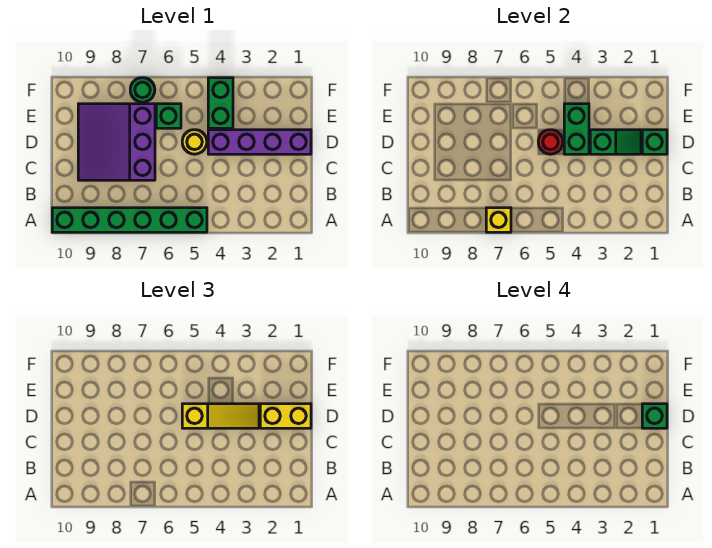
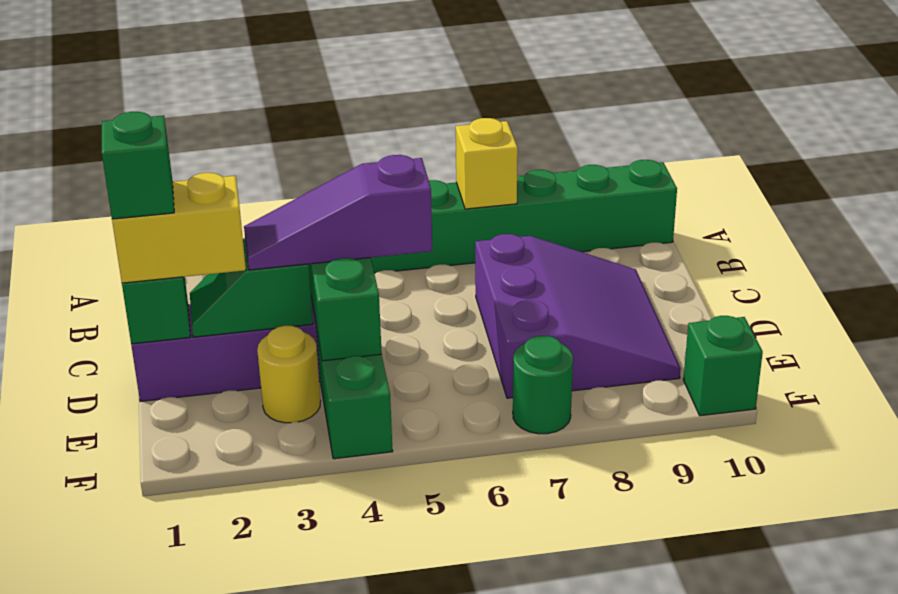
yellow 1x3 slope [182,404,259,428] -> purple 1x3 slope [244,155,432,270]
yellow 1x1 round brick [182,130,207,154] -> yellow 1x1 round brick moved to [257,326,321,423]
red 1x1 round brick [538,130,563,154] -> none
green 1x1 brick [156,104,181,128] -> green 1x1 brick moved to [683,316,763,416]

